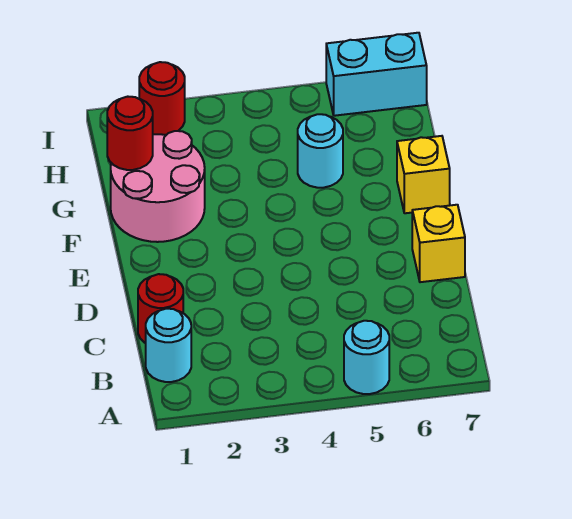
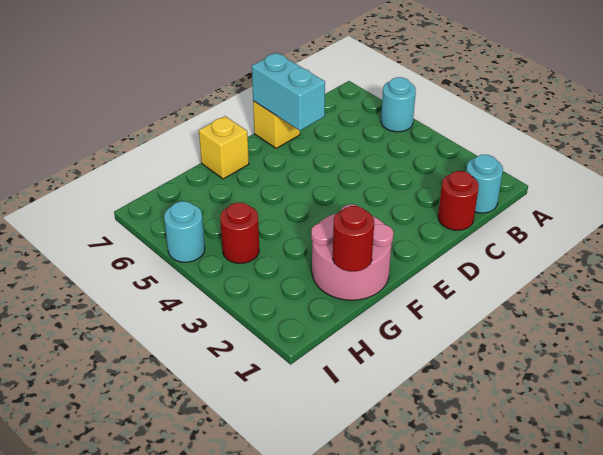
cyan 1x1 round brick [298,114,343,188] -> cyan 1x1 round brick moved to [164,201,205,262]
red 1x1 round brick [139,62,185,135] -> red 1x1 round brick moved to [220,203,259,263]
cyan 1x2 brick [326,33,427,116] -> cyan 1x2 brick moved to [252,53,325,130]

